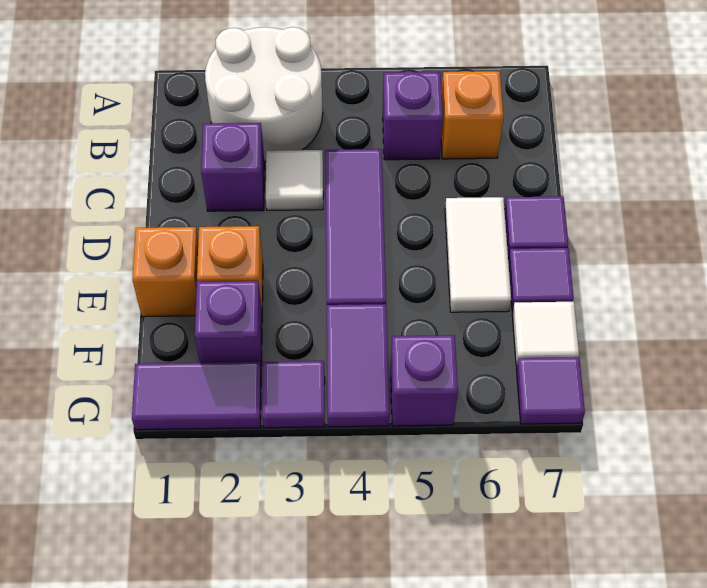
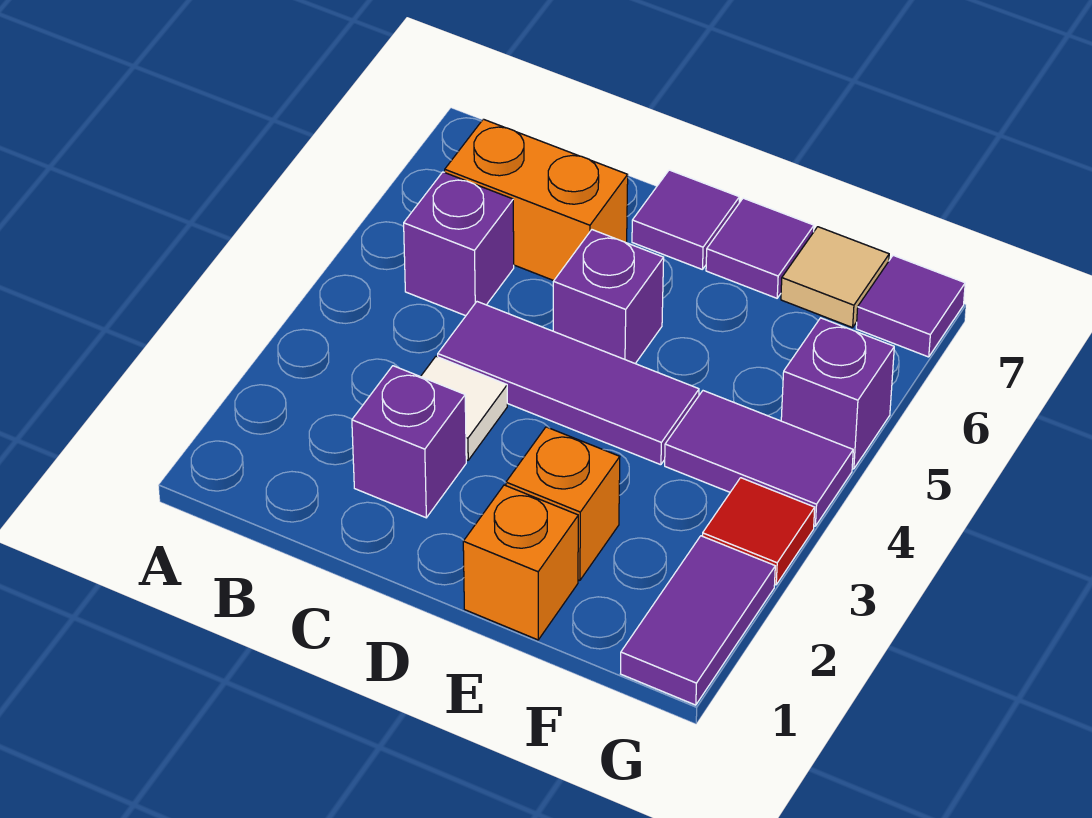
white 2x2 round brick [205,27,323,161] -> none
orange 1x1 brick [441,71,503,159] -> orange 1x2 brick [445,119,628,281]
white 1x2 tile [445,197,511,312] -> none
purple 1x1 brick [195,281,262,366] -> purple 1x1 brick moved to [553,230,664,363]
white 1x1 tile [512,302,579,366] -> tan 1x1 tile [781,227,889,328]
purple 1x1 tile [262,361,325,428] -> red 1x1 tile [702,478,815,585]

